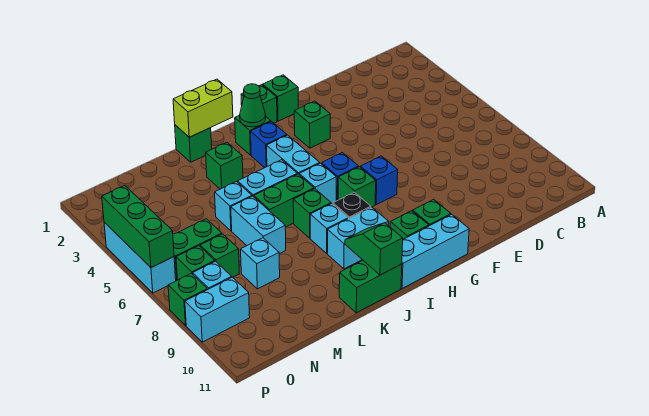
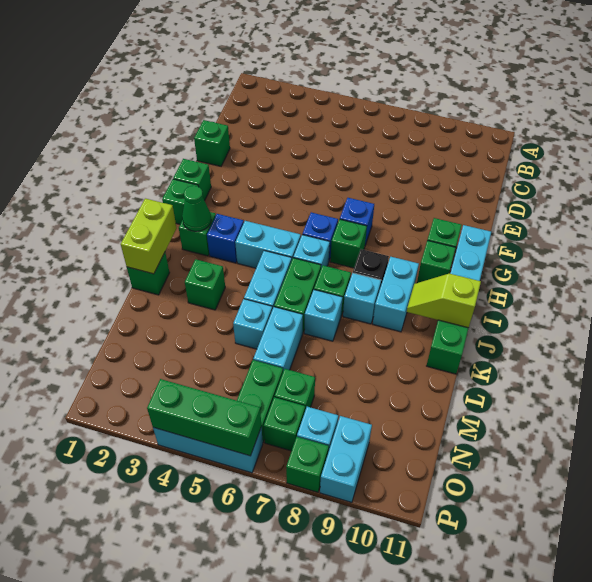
green 1x1 brick [294,101,330,148] -> green 1x1 brick moved to [194,120,230,166]
green 1x2 slope [345,223,403,275] -> lime 1x2 slope [407,274,481,328]
cyan 1x2 brick [231,196,286,254] -> cyan 1x2 brick turned to [253,307,303,371]
cyan 1x1 brick [241,238,280,289] -> cyan 1x1 brick moved to [304,290,343,341]

